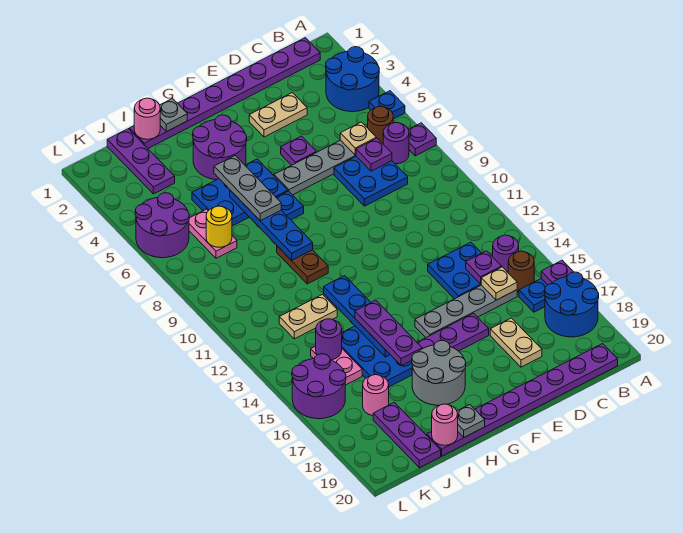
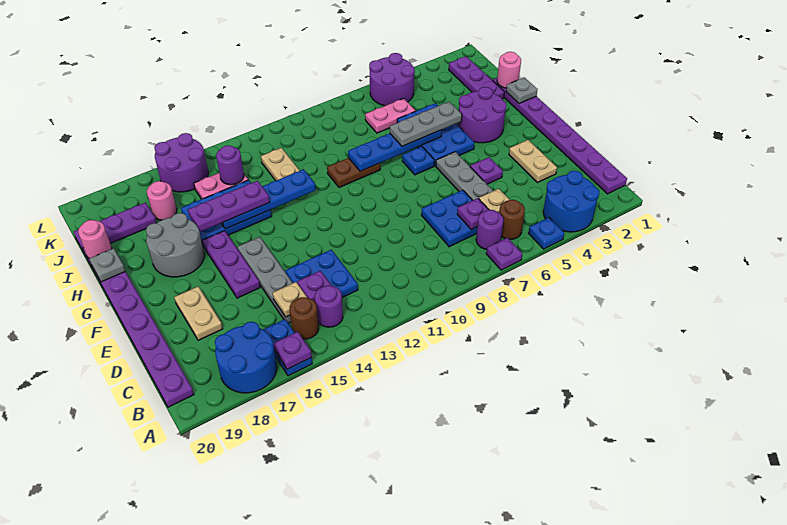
tan 1x2 plate [490,318,542,367] -> tan 1x2 plate turned to [174,287,223,340]
purple 1x3 plate [107,129,175,194] -> purple 1x3 plate turned to [449,56,504,99]
yellow 1x1 round brick [206,206,232,247] -> none

